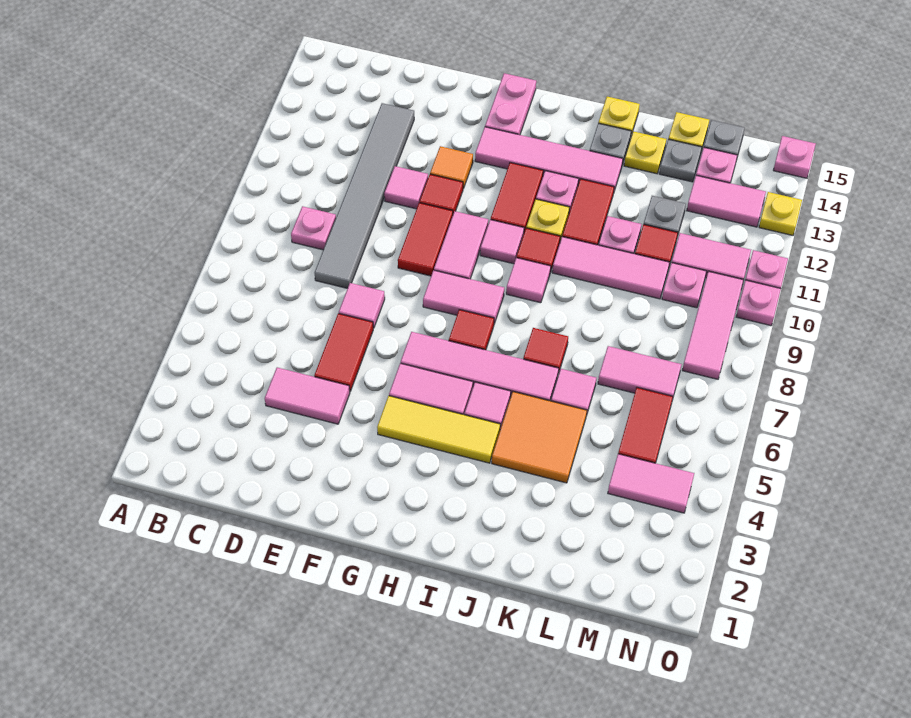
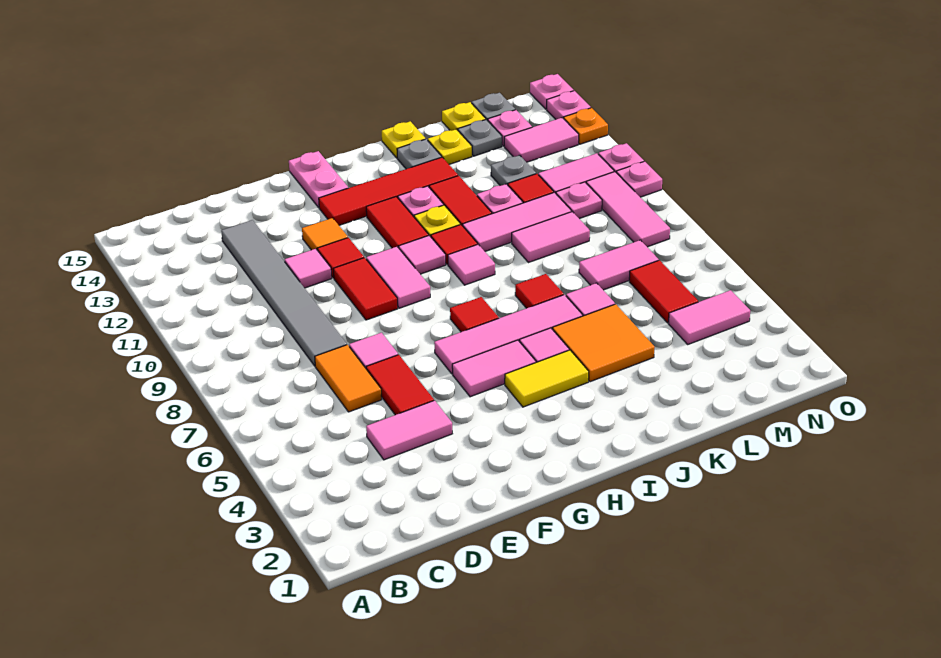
pink 1x1 plate [291,206,336,250] -> pink 1x1 plate moved to [547,91,591,119]
none -> orange 1x2 tile [315,345,382,412]
yellow 1x3 tile [377,396,500,463] -> yellow 1x2 tile [505,350,589,407]
pink 1x2 tile [423,270,504,324] -> pink 1x2 tile moved to [512,212,590,263]
pink 1x4 tile [475,127,623,191] -> red 1x4 tile [319,157,458,225]
yellow 1x1 plate [759,192,802,235] -> orange 1x1 plate [564,108,608,144]

